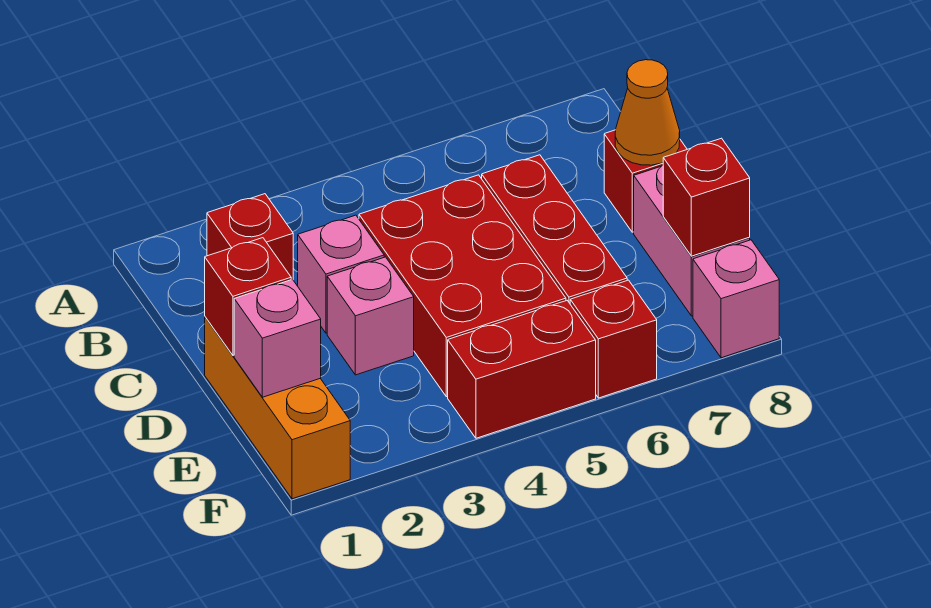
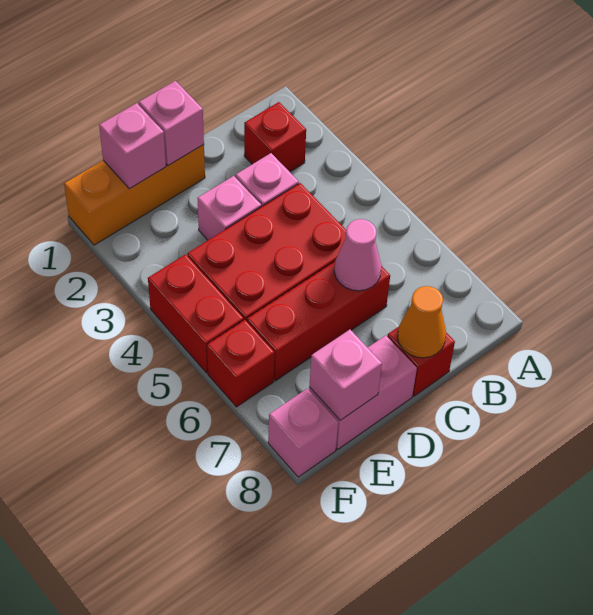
none -> pink 1x1 cone [334,219,381,291]
red 1x1 brick [205,238,291,355] -> pink 1x1 brick [139,81,204,165]
red 1x1 brick [663,138,750,256] -> pink 1x1 brick [309,330,382,420]

